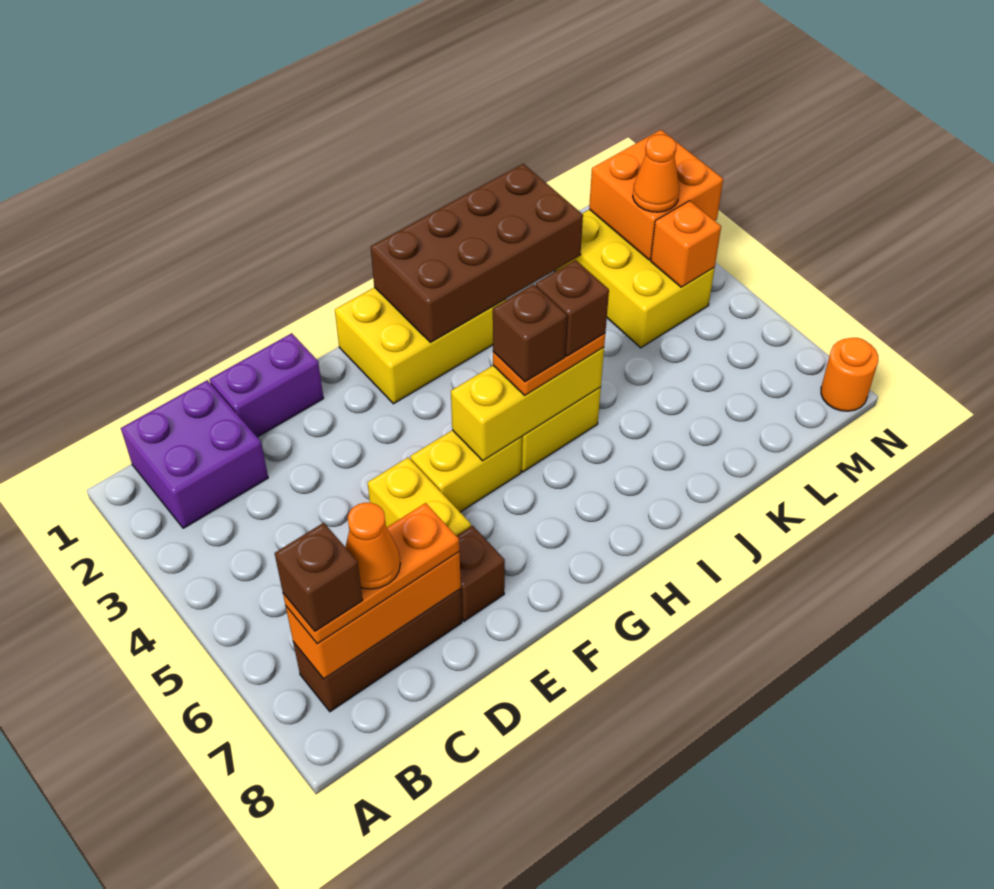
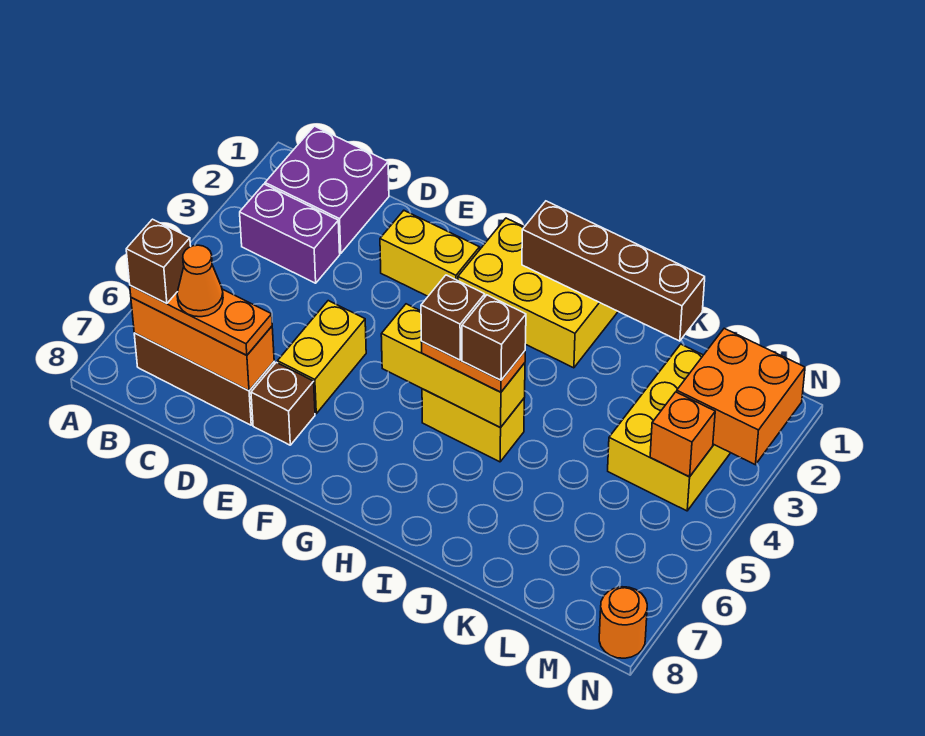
purple 1x2 brick [210,333,324,437] -> purple 1x2 brick moved to [240,184,340,283]
yellow 1x2 brick [410,430,522,512] -> yellow 1x2 brick moved to [380,211,480,296]
brown 2x4 brick [371,164,583,342] -> brown 1x4 brick [522,201,705,341]
orange 1x1 cone [633,135,679,212] -> none

